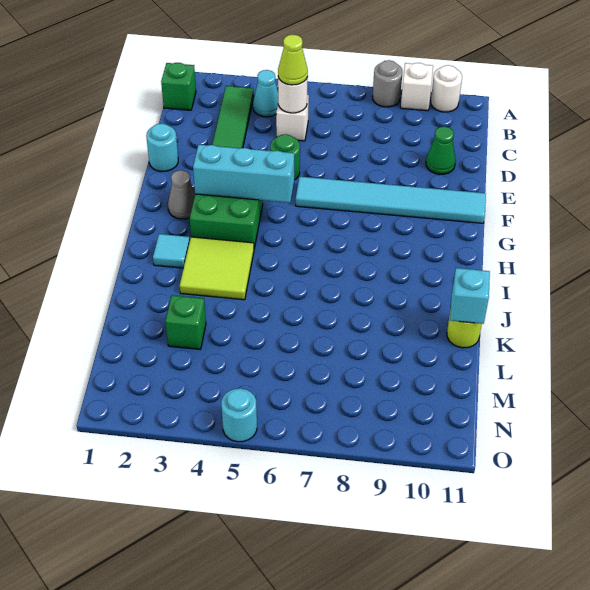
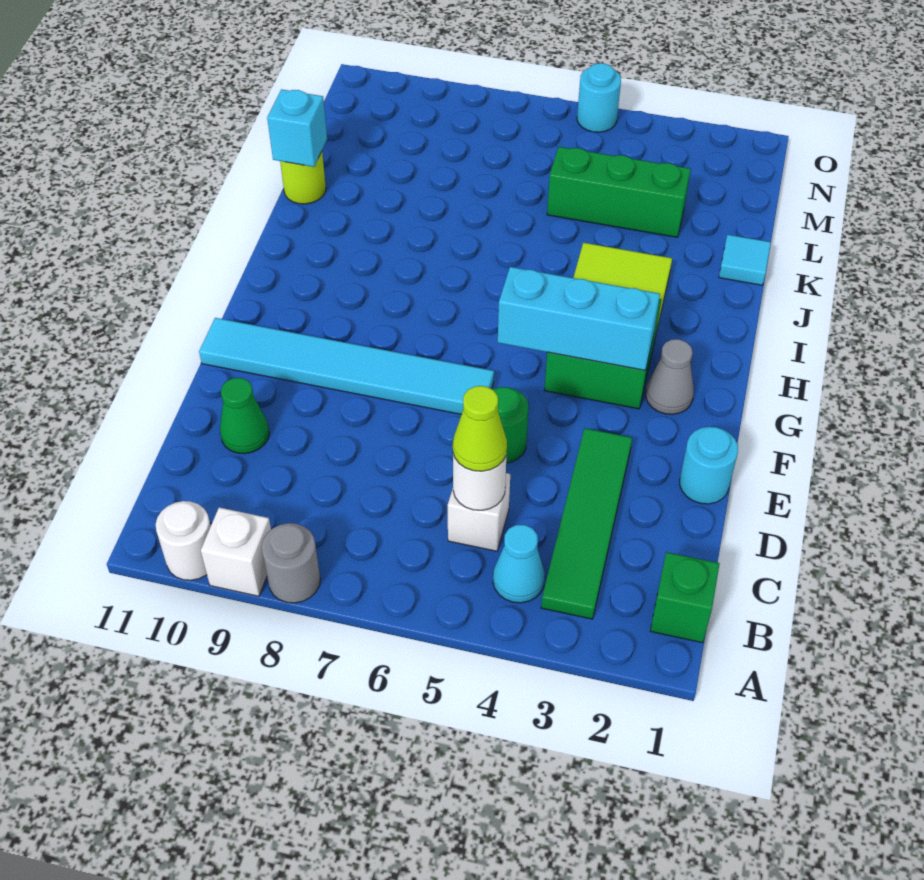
cyan 1x1 tile [153,234,190,268] -> cyan 1x1 tile moved to [719,235,771,285]
green 1x1 brick [165,295,206,349] -> green 1x3 brick [547,147,691,237]

